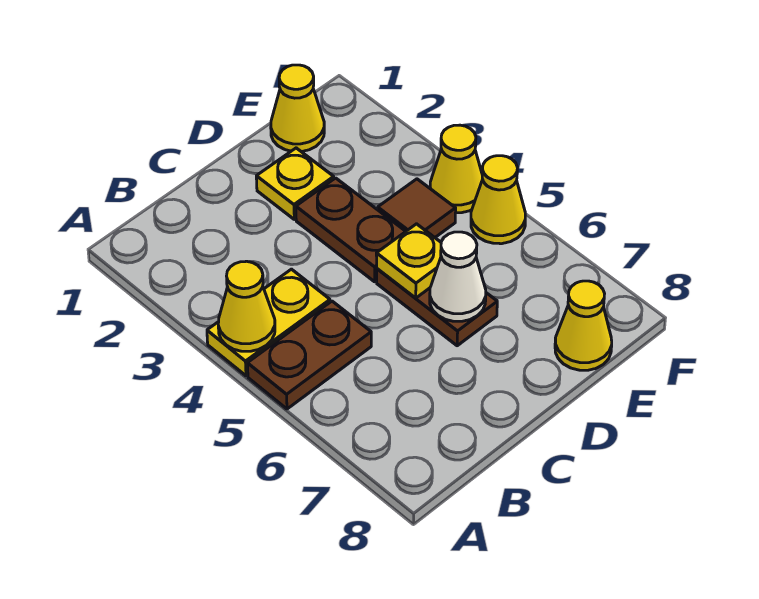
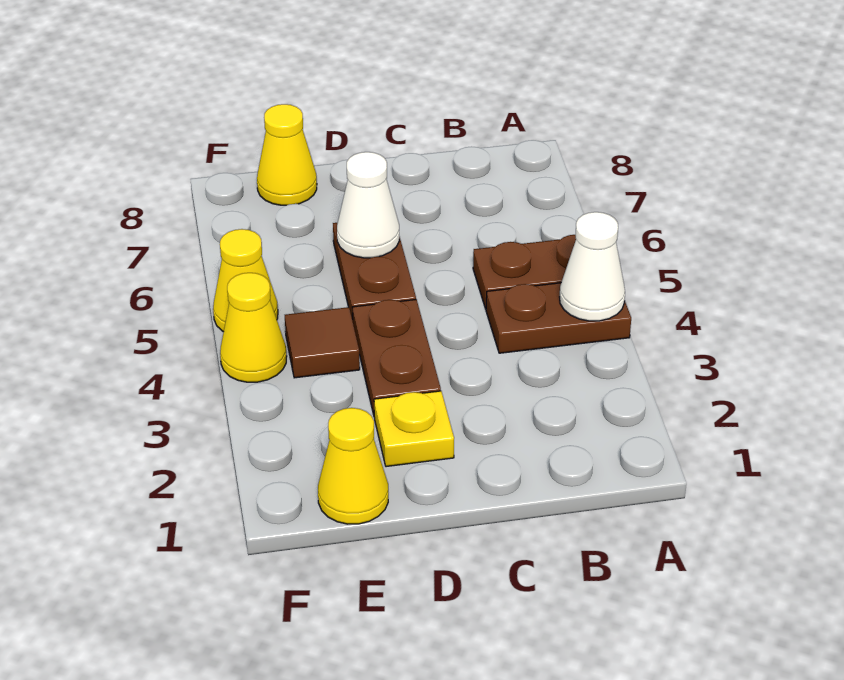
yellow 1x2 plate [207,269,330,376] -> brown 1x2 plate [486,283,631,353]
yellow 1x1 cone [218,261,275,351] -> white 1x1 cone [560,212,625,321]
yellow 1x1 plate [376,224,441,298] -> none

